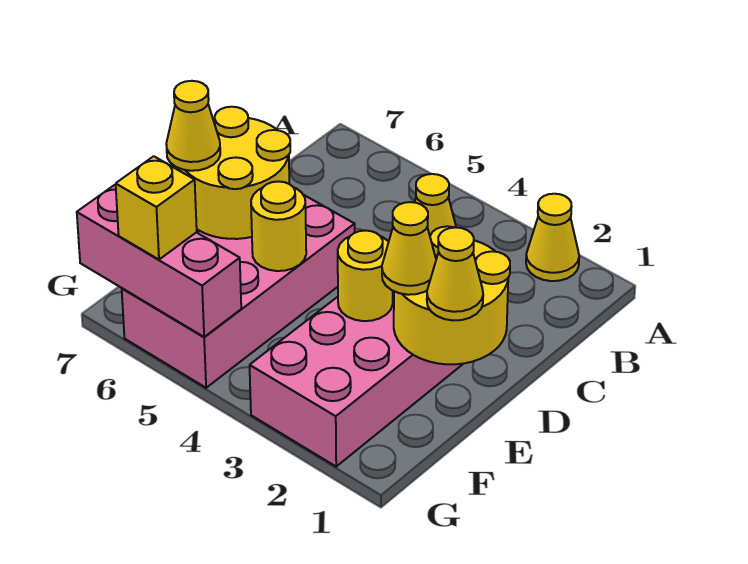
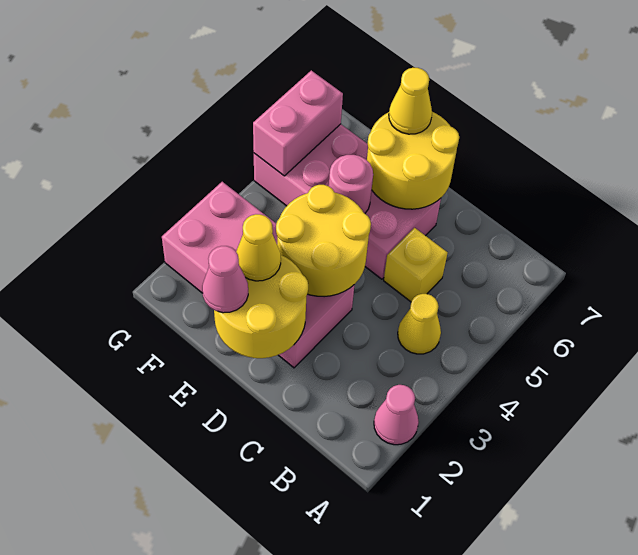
yellow 1x1 cone [526,194,579,281] -> pink 1x1 cone [374,385,419,445]
yellow 1x1 cone [427,227,483,320] -> pink 1x1 cone [202,246,248,313]
yellow 1x1 round brick [338,231,393,321] -> yellow 2x2 round brick [276,185,371,297]
yellow 1x1 round brick [251,181,306,271] -> pink 1x1 round brick [329,155,373,213]
pink 1x3 brick [77,185,241,337] -> pink 1x2 brick [253,70,343,176]
yellow 1x1 brick [116,156,197,259] -> yellow 1x1 brick moved to [384,228,448,302]

